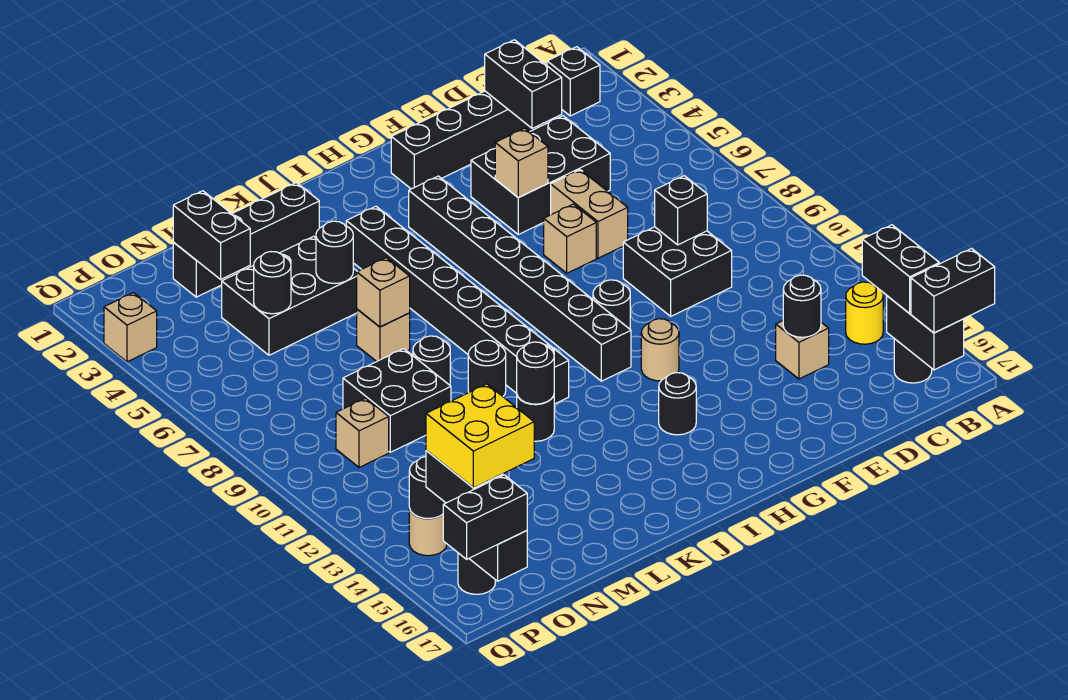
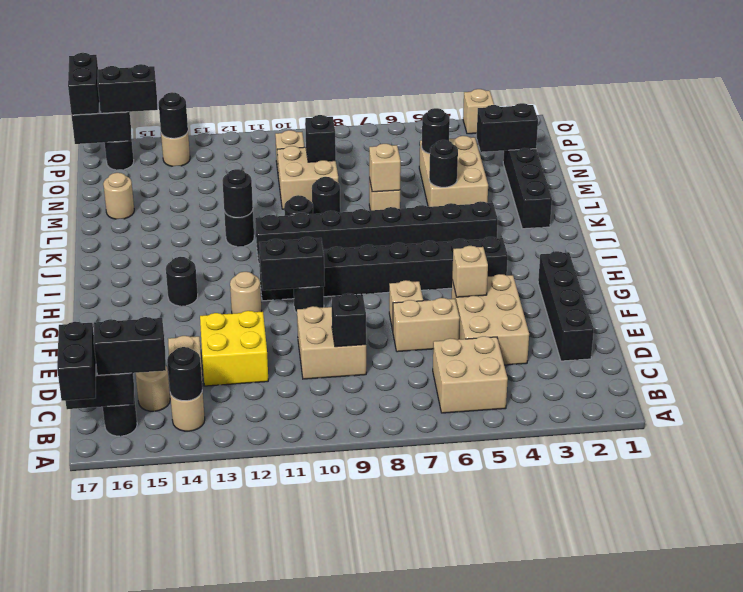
black 1x1 brick [547,47,600,116] -> black 1x1 brick moved to [305,115,336,162]
none -> tan 2x2 brick [433,336,508,413]
yellow 1x1 round brick [846,282,883,344] -> tan 1x1 round brick [170,390,205,431]
none -> tan 1x1 round brick [136,366,170,411]
black 1x2 brick [485,40,562,128] -> black 1x2 brick moved to [259,237,325,290]
black 2x3 brick [471,116,610,234] -> tan 2x3 brick [452,274,529,365]
black 2x2 brick [623,227,732,316] -> tan 2x2 brick [297,306,366,379]
black 1x1 round brick [783,275,821,337] -> black 1x1 round brick moved to [167,347,202,401]
black 2x3 brick [222,236,357,355] -> tan 2x3 brick [419,136,488,207]
black 2x2 brick [343,349,451,452] -> tan 2x2 brick [277,146,339,209]
none -> tan 1x1 round brick [103,173,134,219]
yellow 2x2 brick [426,384,534,488] -> yellow 2x2 brick moved to [200,311,268,386]

